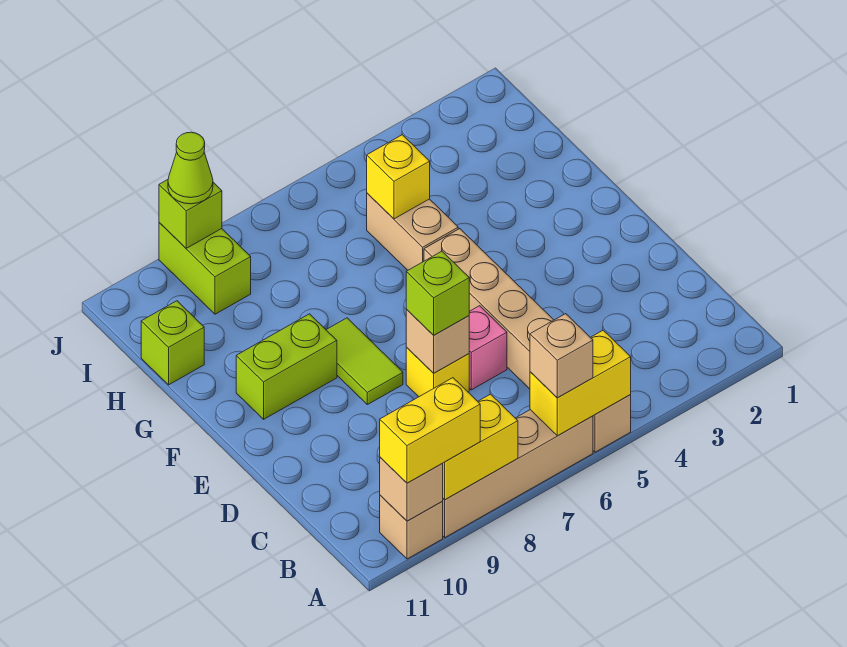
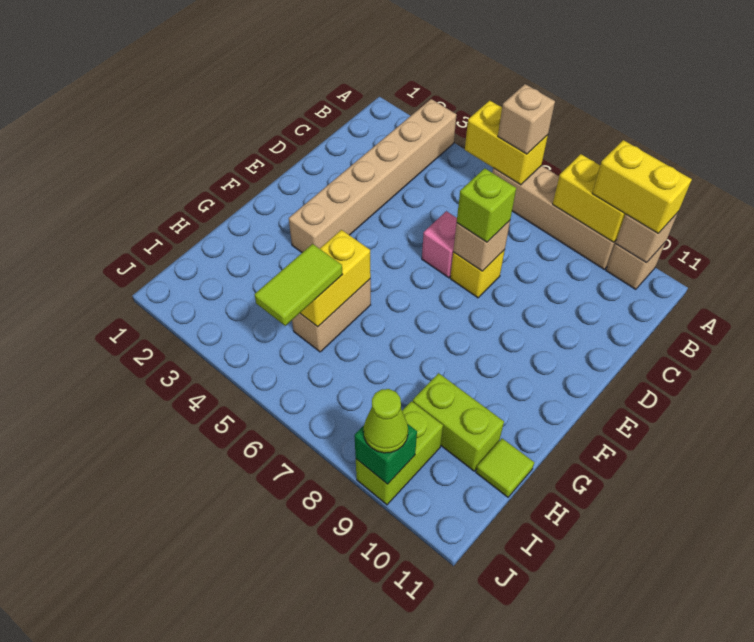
tan 1x6 brick [424,229,631,452] -> tan 1x6 brick moved to [289,99,456,253]
lime 1x2 tile [326,318,403,405] -> lime 1x2 tile moved to [255,244,343,326]
lime 1x2 brick [236,314,337,419] -> lime 1x2 brick moved to [413,373,504,471]
yellow 1x1 brick [367,135,430,219] -> yellow 1x2 brick [300,230,371,327]
lime 1x1 brick [141,301,204,385] -> lime 1x1 tile [476,438,534,497]
lime 1x1 brick [159,180,222,248] -> green 1x1 brick [355,424,417,484]

